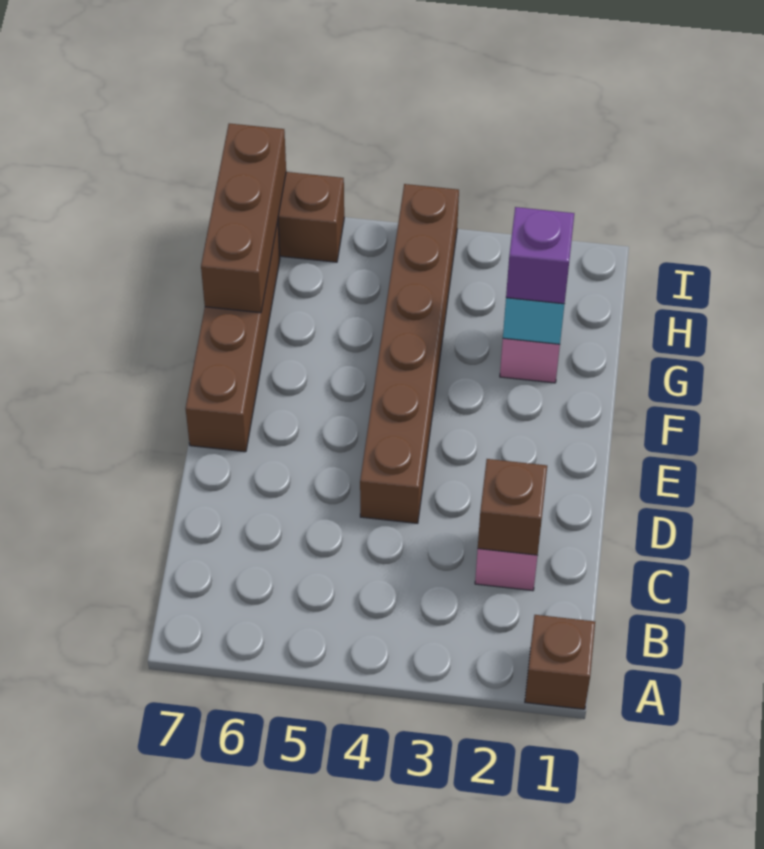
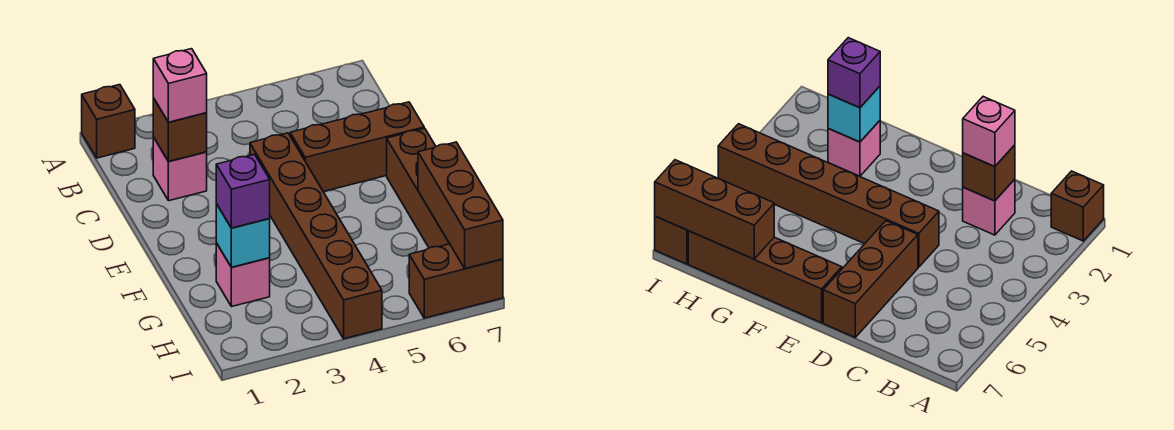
none -> pink 1x1 brick [153,49,207,122]
none -> brown 1x3 brick [290,102,424,192]

